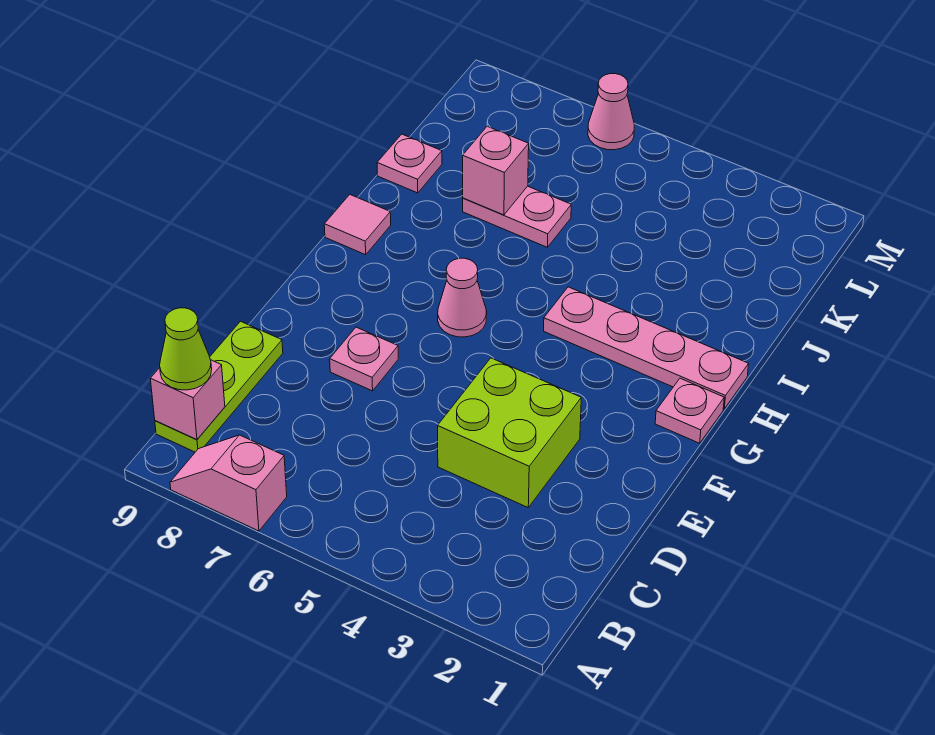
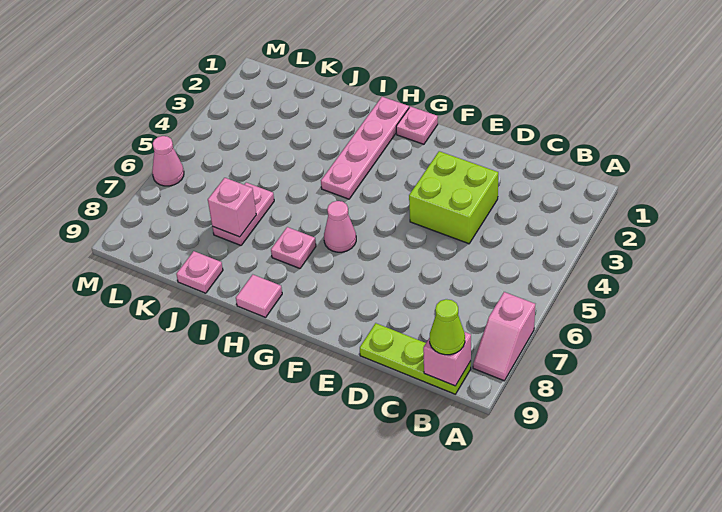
pink 1x1 plate [330,327,398,391] -> pink 1x1 plate moved to [271,227,316,268]

